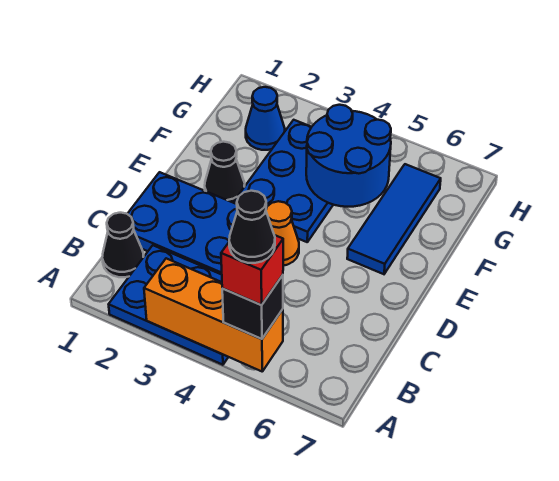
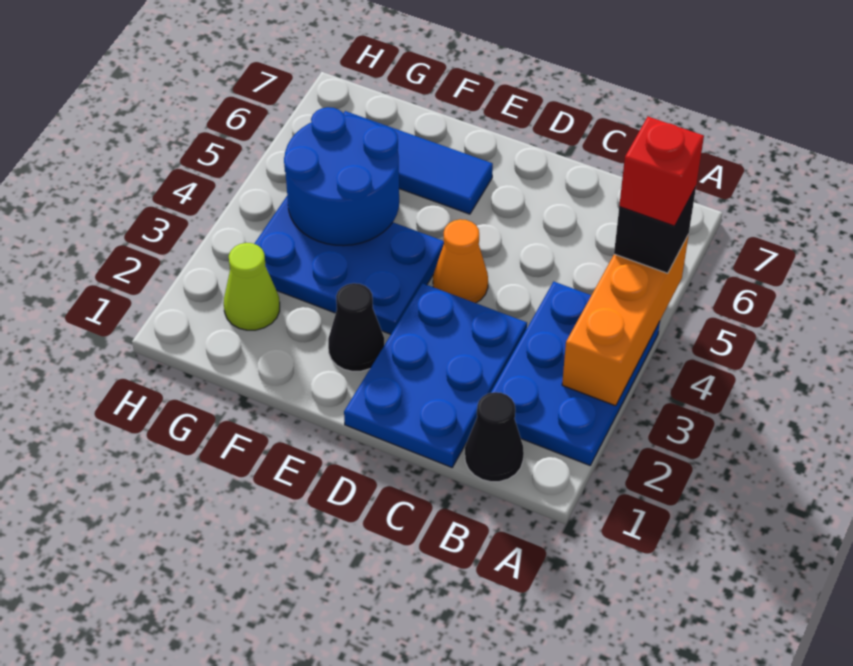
black 1x1 cone [229,191,275,263] -> none
blue 1x1 cone [246,87,285,150] -> lime 1x1 cone [224,243,280,330]

